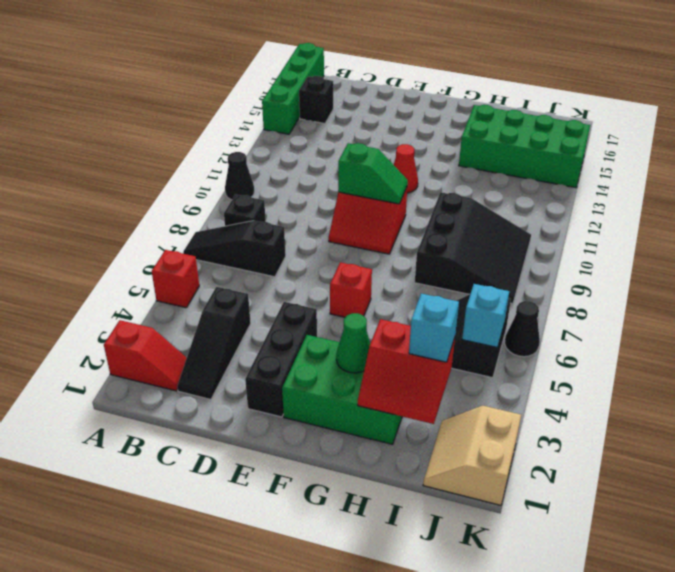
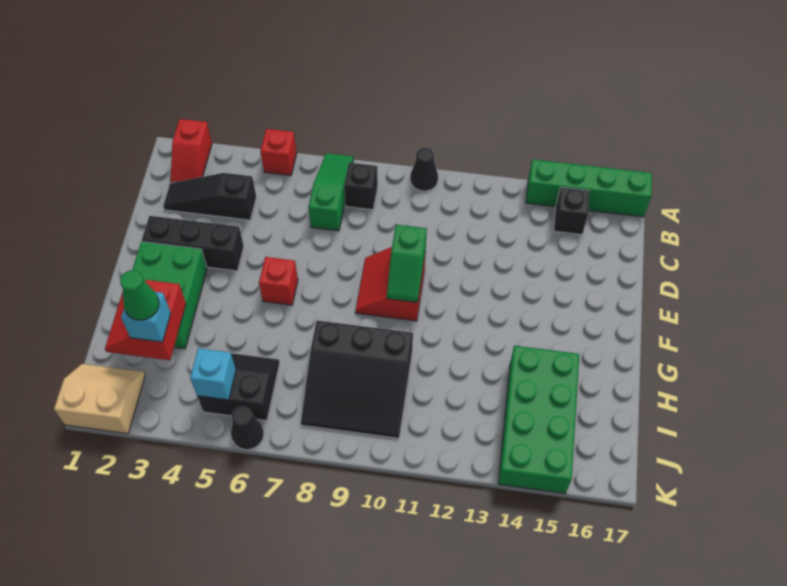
black 1x3 slope [183,221,286,277] -> green 1x3 slope [308,153,353,231]
red 1x1 cone [394,144,418,193] -> none
green 1x1 cone [336,313,370,373] -> green 1x1 cone moved to [120,270,159,320]

